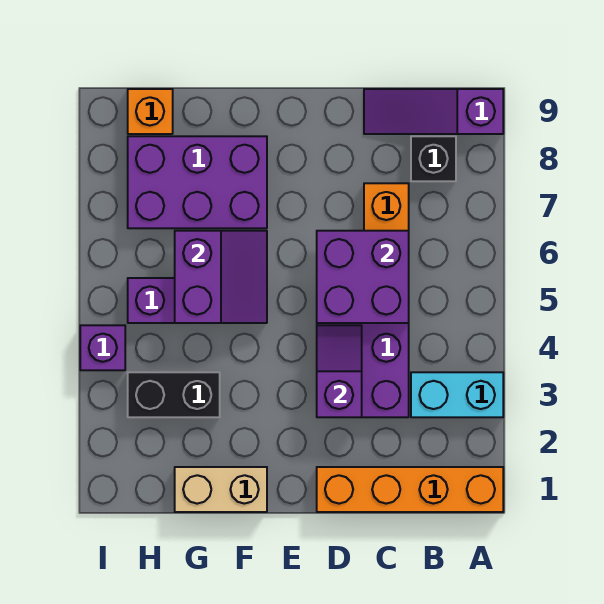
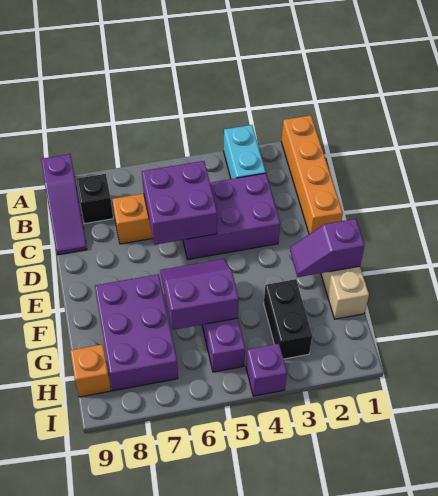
purple 1x2 slope [317,325,362,417] -> purple 1x2 slope moved to [290,219,365,277]

